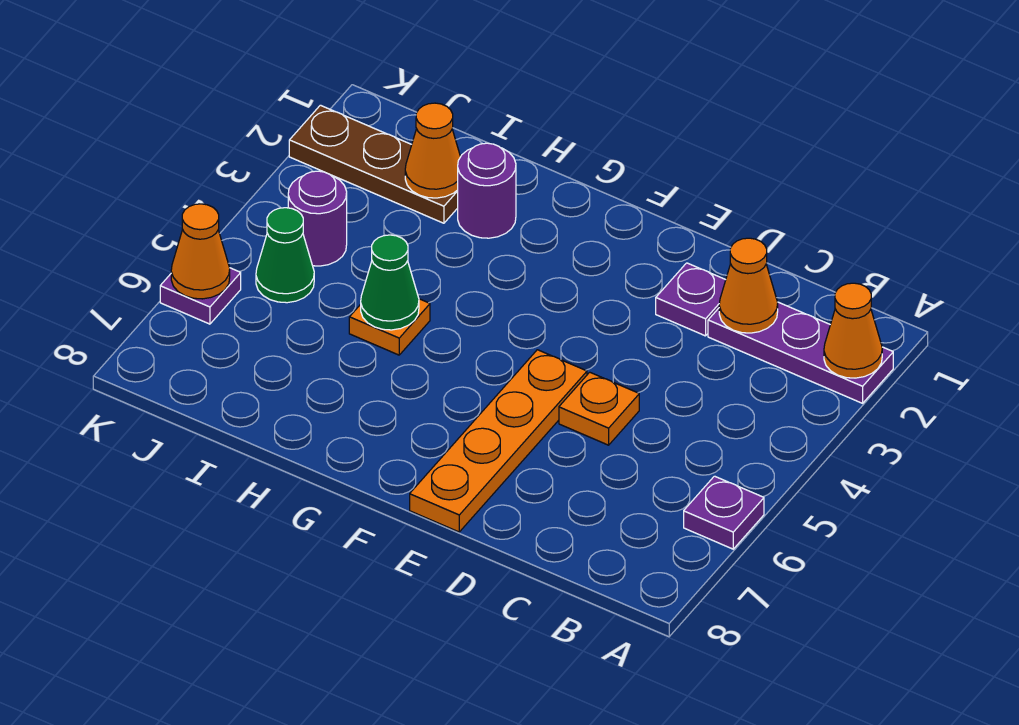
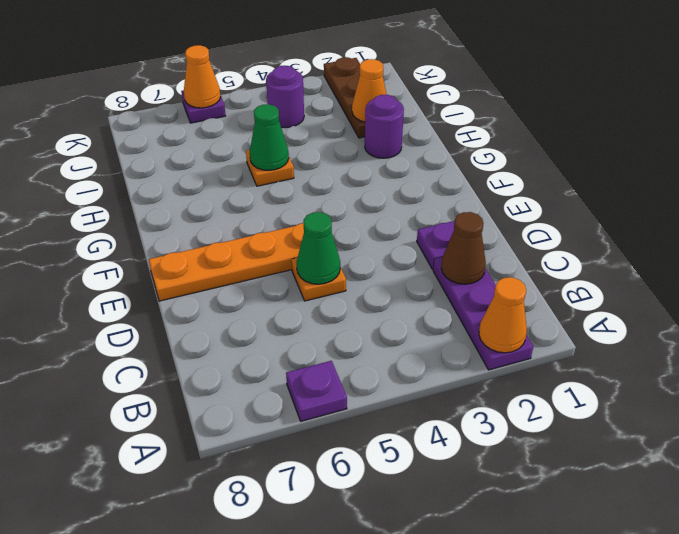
orange 1x1 cone [719,238,778,333] -> brown 1x1 cone [441,212,486,284]
green 1x1 cone [256,208,314,303] -> green 1x1 cone moved to [296,212,340,284]

